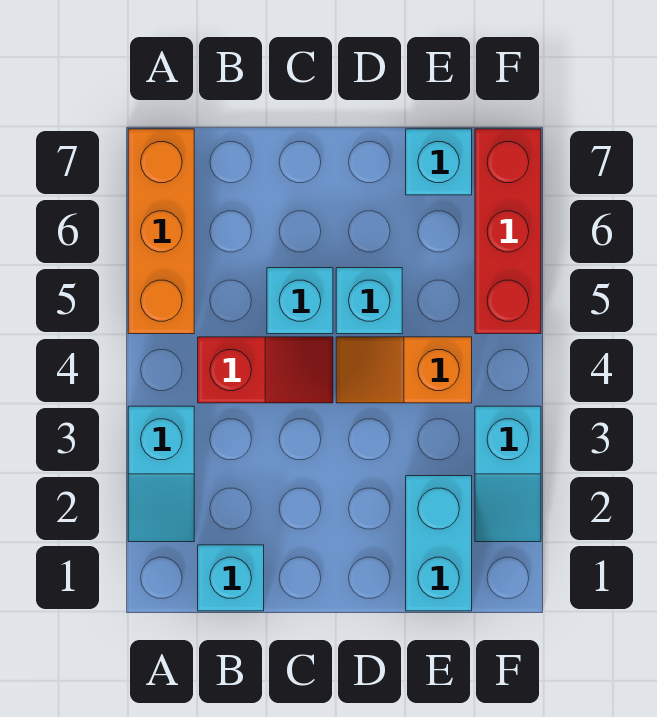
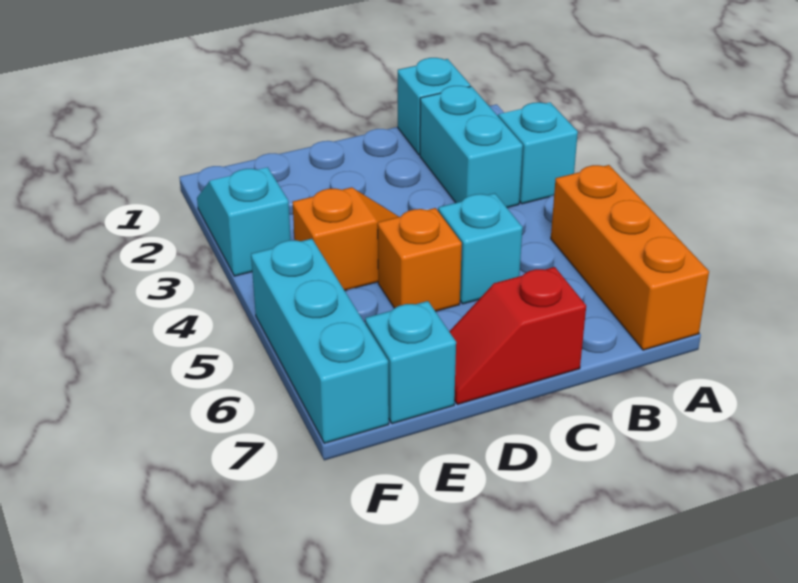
red 1x2 slope [198,337,333,403] -> red 1x2 slope moved to [449,267,586,404]
cyan 1x1 brick [336,268,402,334] -> orange 1x1 brick [378,208,462,311]
cyan 1x2 brick [406,476,472,611] -> cyan 1x2 brick moved to [420,86,523,208]
red 1x3 brick [475,129,541,334] -> cyan 1x3 brick [251,239,389,443]

